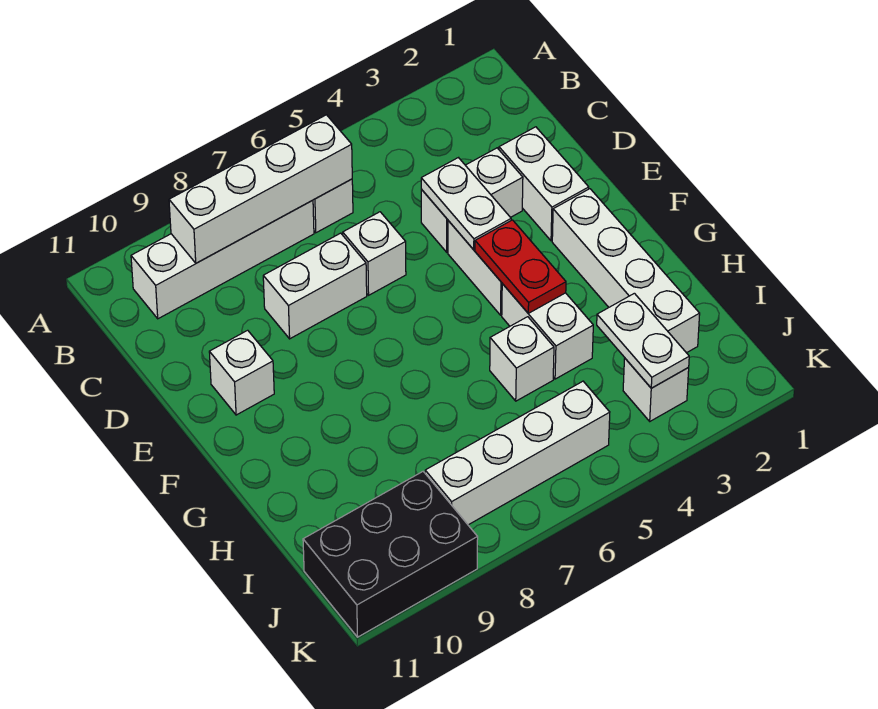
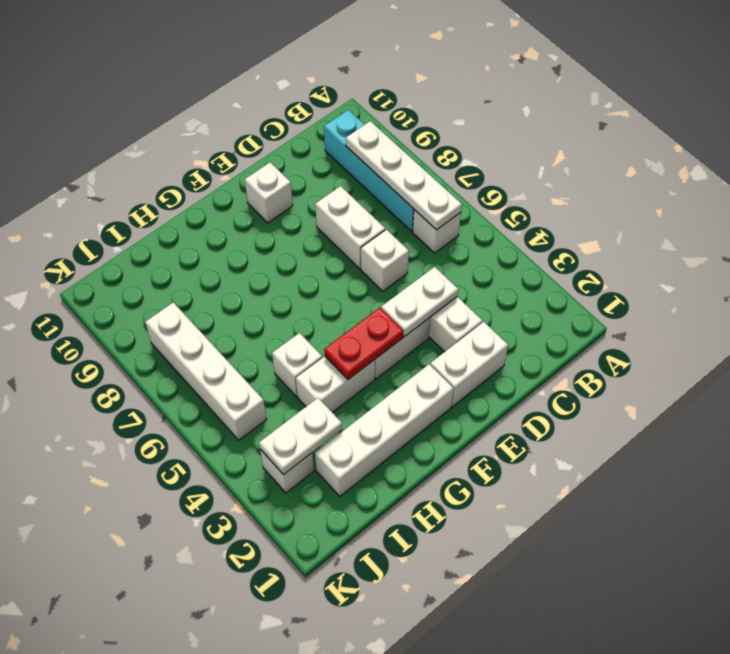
white 1x4 brick [169,115,352,263] -> white 1x4 plate [346,121,462,230]
white 1x4 brick [131,200,314,319] -> cyan 1x4 brick [324,110,414,231]
black 2x3 brick [303,472,478,637] -> none

